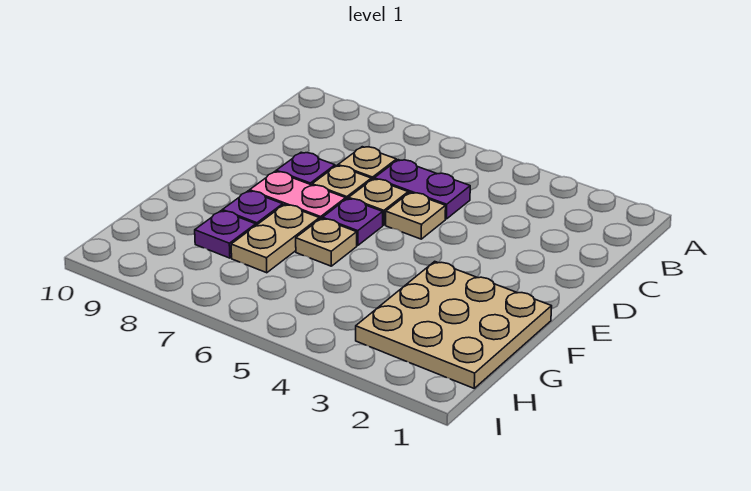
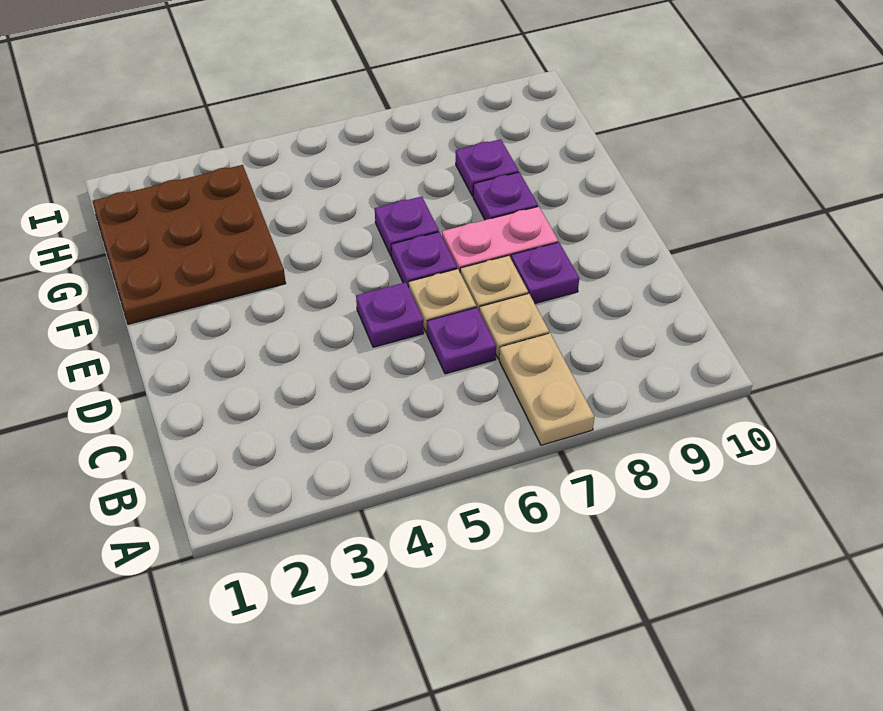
purple 1x2 plate [374,160,470,219] -> purple 1x1 plate [427,307,496,374]
tan 1x1 plate [386,192,446,239] -> purple 1x1 plate [356,282,424,347]
tan 3x3 plate [356,261,552,388] -> brown 3x3 plate [92,165,286,324]
tan 1x1 plate [296,218,357,266] -> purple 1x1 plate [375,196,439,257]
tan 1x2 plate [231,205,319,273] -> tan 1x2 plate moved to [499,333,594,445]

